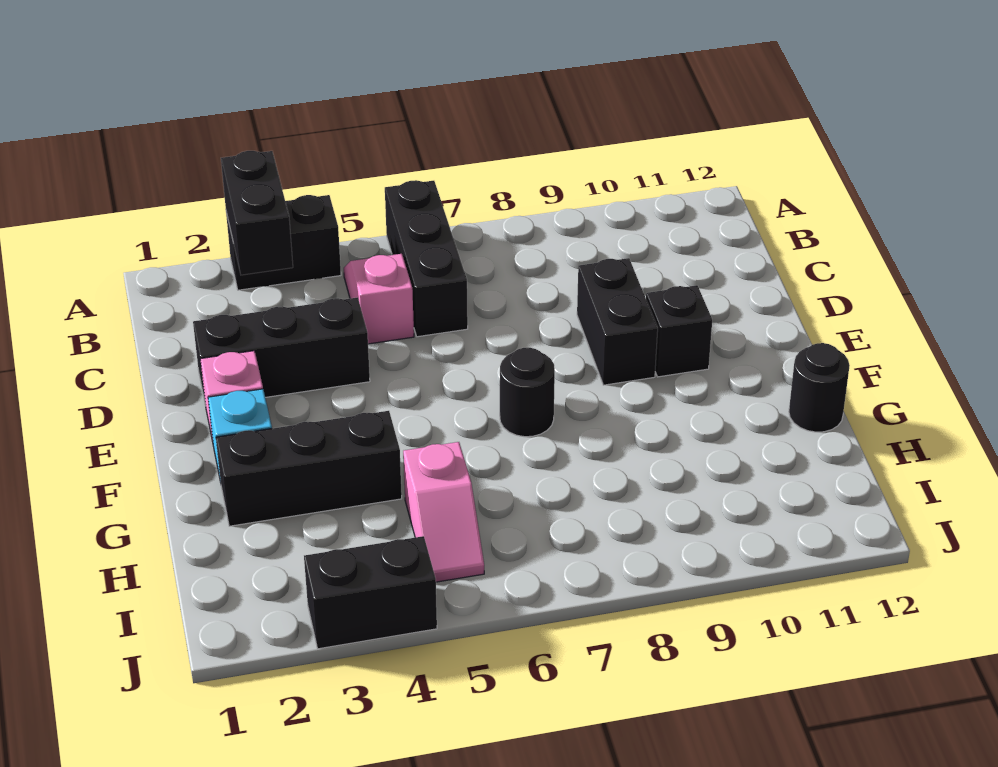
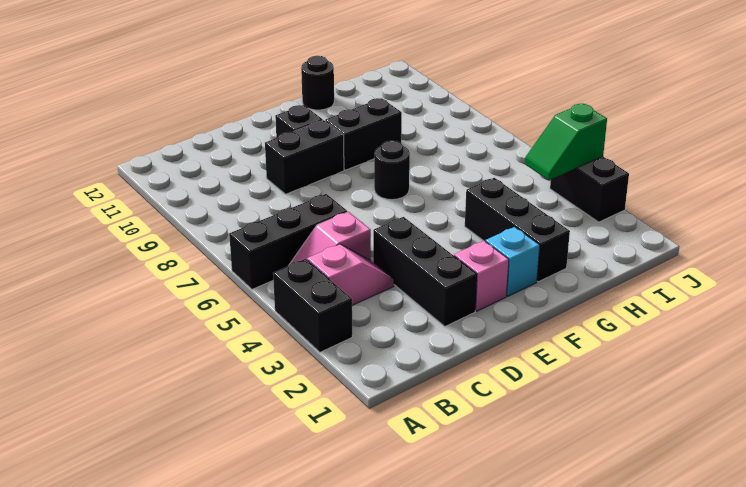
black 1x2 brick [221,151,293,275] -> black 1x2 brick moved to [325,98,402,170]
pink 1x2 slope [403,442,484,582] -> pink 1x2 slope moved to [307,244,394,305]
none -> green 1x2 slope [525,103,607,180]

